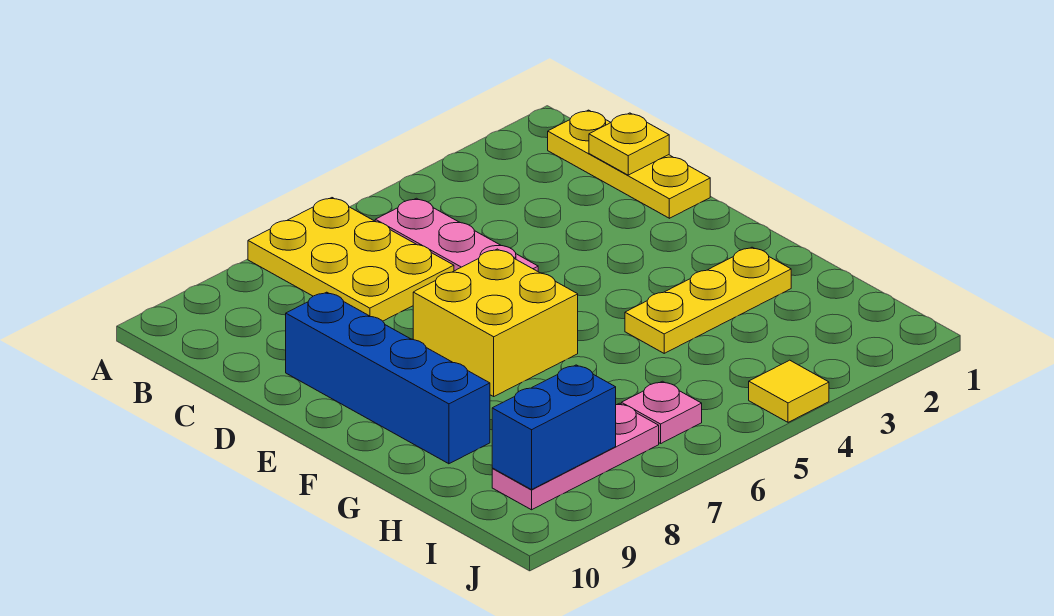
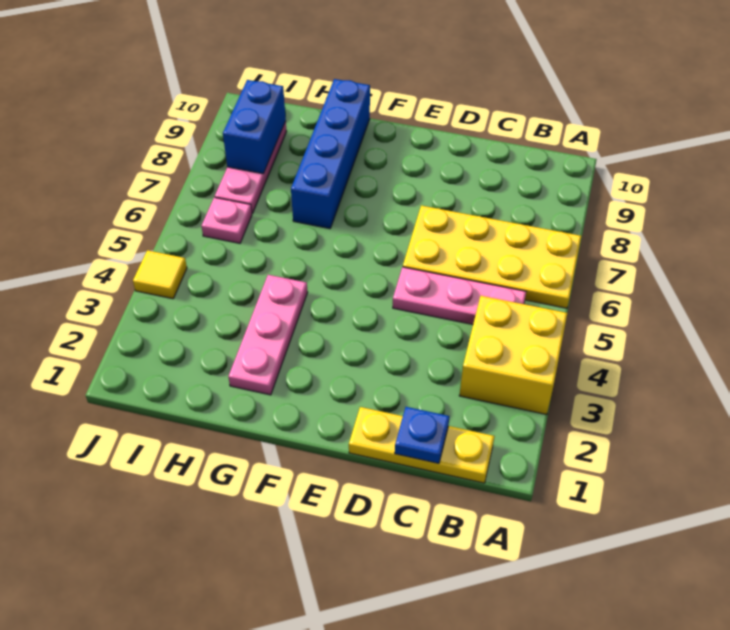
yellow 2x3 plate [248,198,454,321] -> yellow 2x4 plate [403,205,581,308]
yellow 1x1 plate [589,113,669,175] -> blue 1x1 plate [395,407,449,463]
blue 1x4 brick [286,292,490,464] -> blue 1x4 brick turned to [291,79,370,229]
yellow 2x2 brick [413,249,578,396] -> yellow 2x2 brick moved to [459,296,567,415]
yellow 1x3 plate [625,247,791,353] -> pink 1x3 plate [228,275,308,395]

